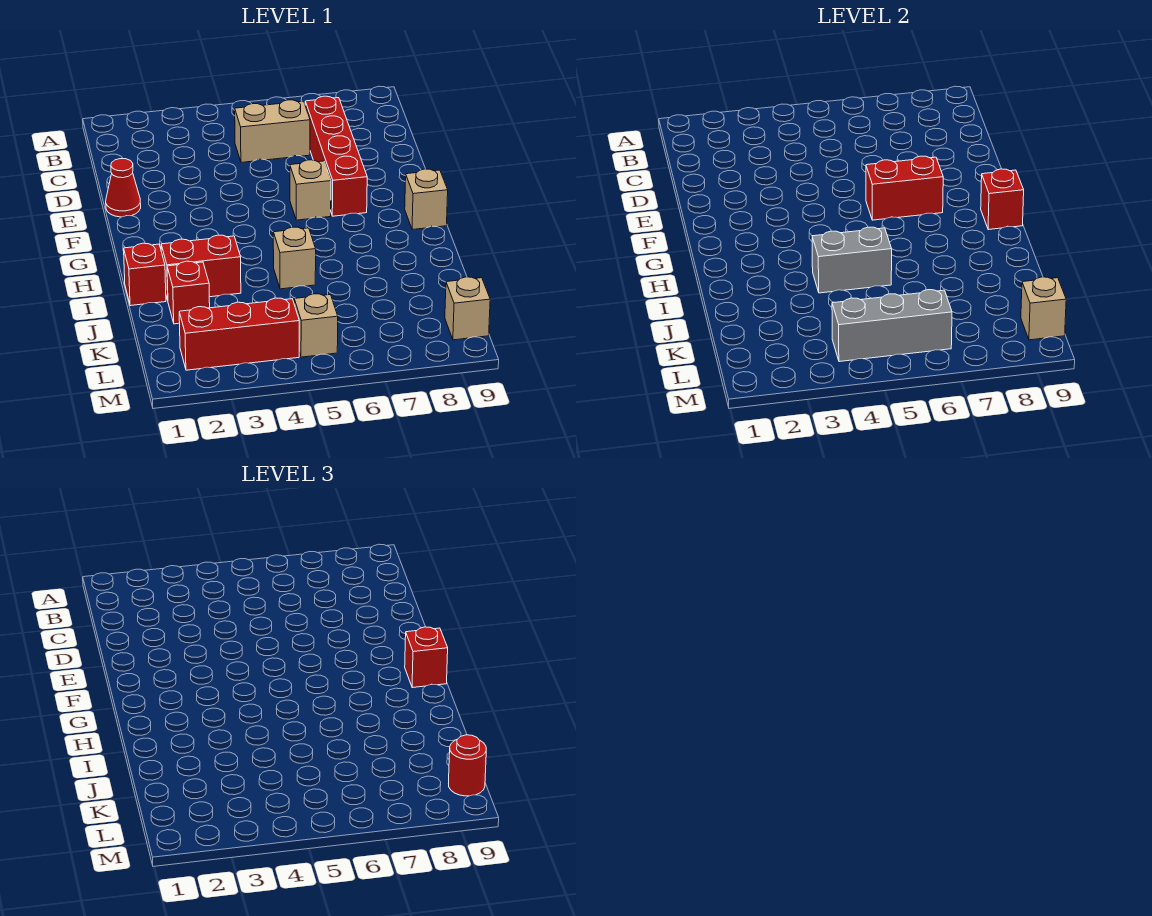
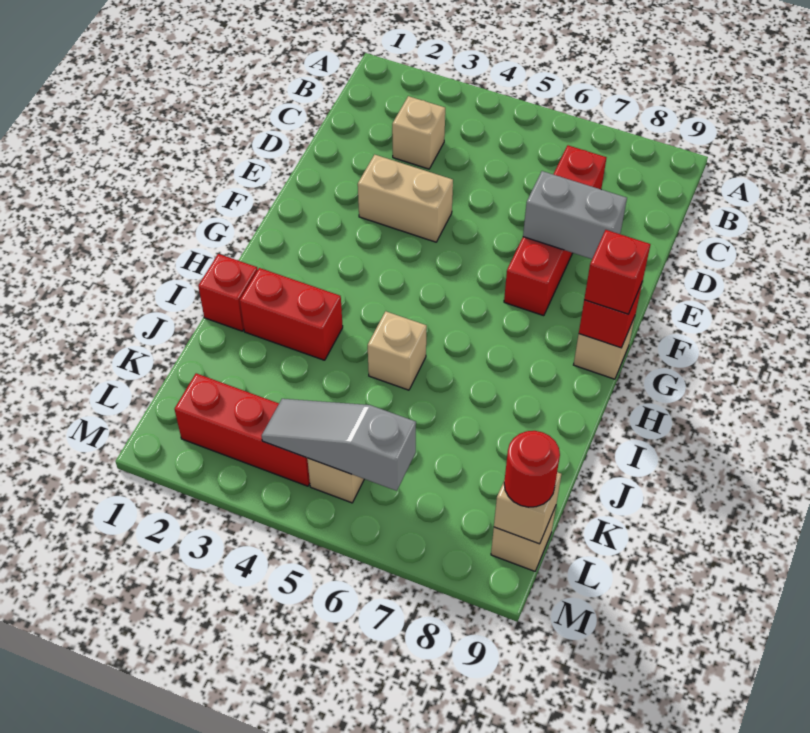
tan 1x2 brick [235,100,310,162] -> tan 1x2 brick moved to [358,155,453,242]
red 1x1 cone [106,159,141,217] -> none
tan 1x1 brick [290,160,331,220] -> tan 1x1 brick moved to [392,96,445,169]
red 1x2 brick [866,156,943,220] -> none
grey 1x2 brick [812,227,892,293] -> grey 1x2 brick moved to [523,171,627,259]
red 1x1 brick [167,261,210,324] -> none
grey 1x3 brick [832,290,952,362] -> grey 1x3 slope [262,399,416,491]

